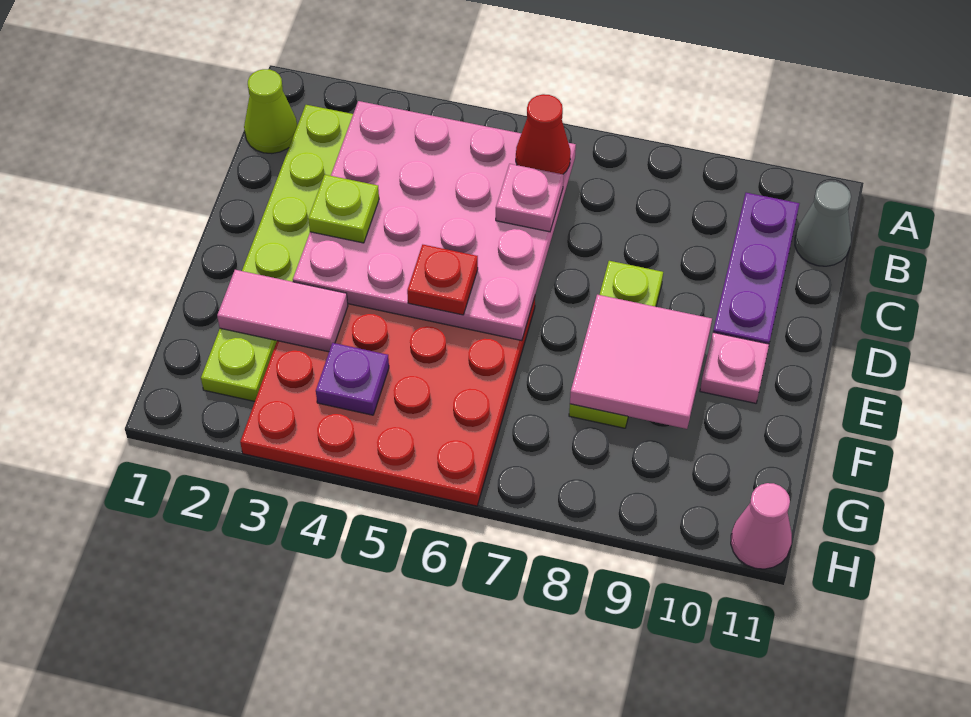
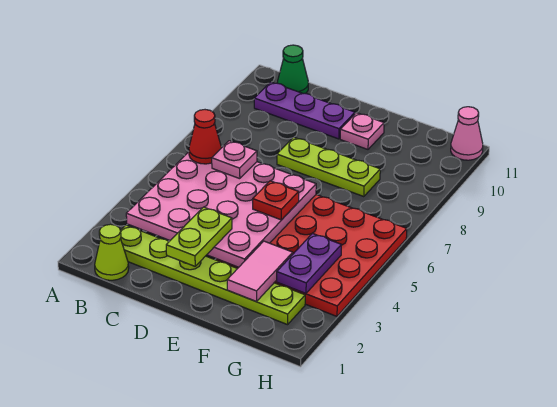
grey 1x1 cone [795,181,851,266] -> green 1x1 cone [277,45,308,94]
lime 1x1 plate [308,175,379,243] -> lime 1x2 plate [166,207,232,266]
pink 2x2 tile [570,295,712,429] -> none
purple 1x1 plate [316,343,389,415] -> purple 1x2 plate [277,233,341,293]

